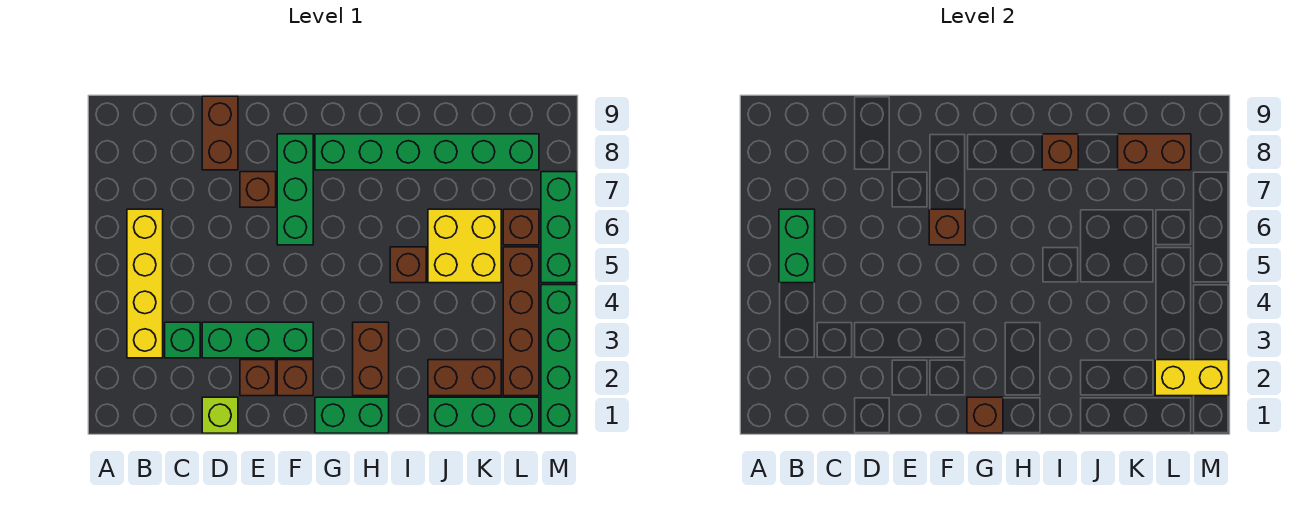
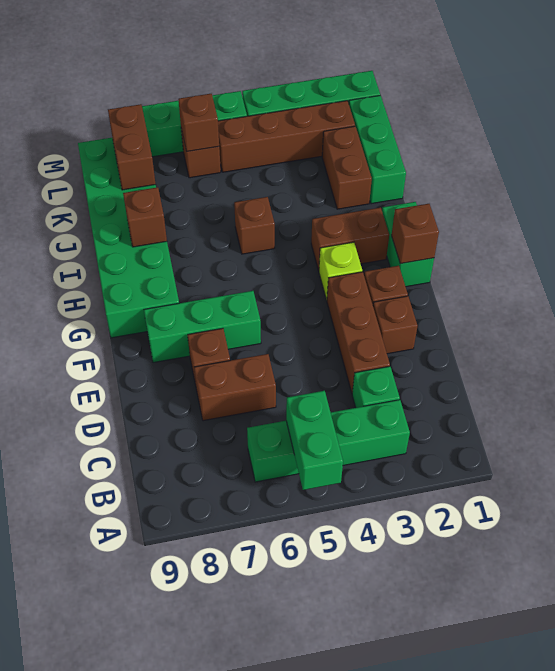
yellow 1x4 brick [127,209,163,358] -> green 1x4 brick [247,400,410,482]
green 1x2 brick [779,209,815,283] -> green 1x2 brick turned to [286,391,343,490]
lime 1x1 brick [202,397,238,433] -> lime 1x1 brick moved to [319,242,362,300]
green 1x3 brick [202,322,313,358] -> brown 1x3 brick [327,272,390,393]
brown 1x2 brick [202,96,238,170] -> brown 1x2 brick moved to [194,354,276,421]
brown 1x1 brick [929,209,965,245] -> brown 1x1 brick moved to [179,94,219,151]
green 1x6 brick [315,134,539,170] -> green 2x6 brick [78,138,179,338]
yellow 2x2 brick [428,209,501,283] -> none
yellow 1x2 brick [1155,360,1229,396] -> none

